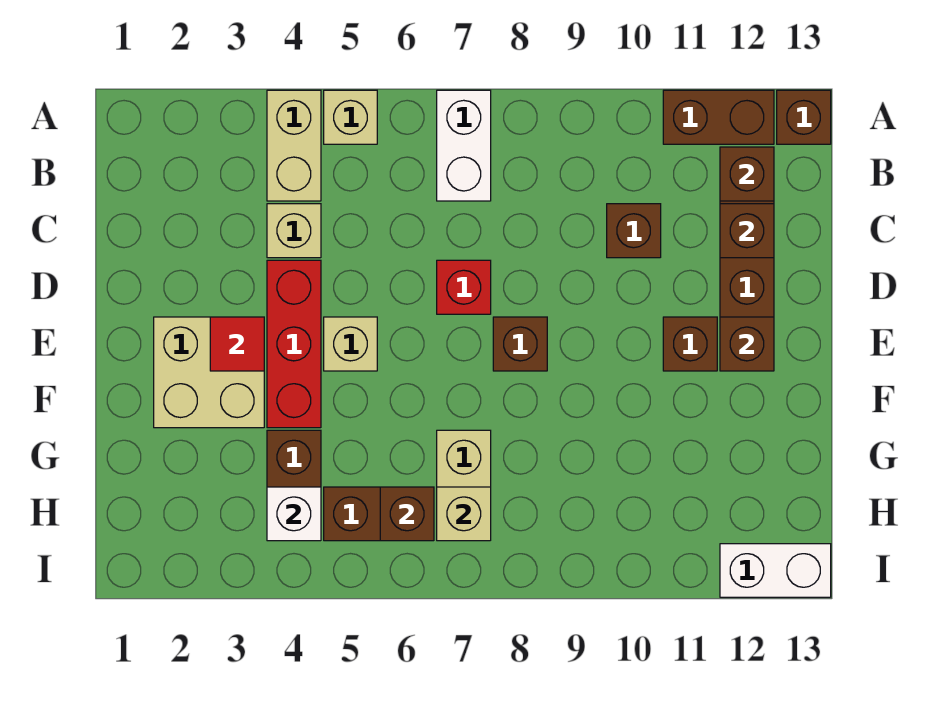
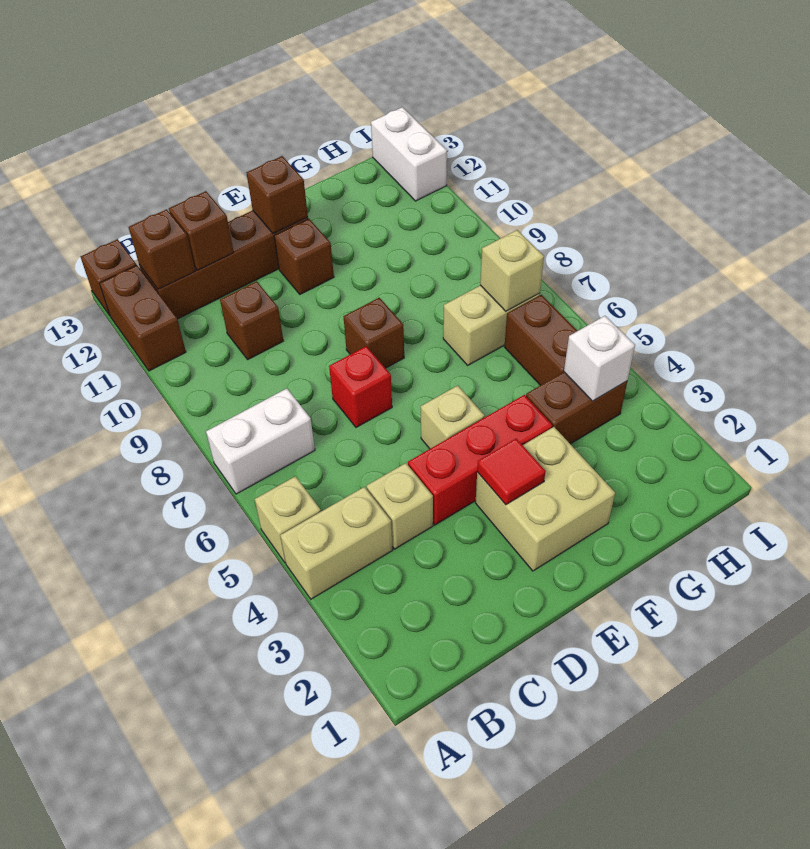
brown 1x1 brick [380,487,434,541] -> none

